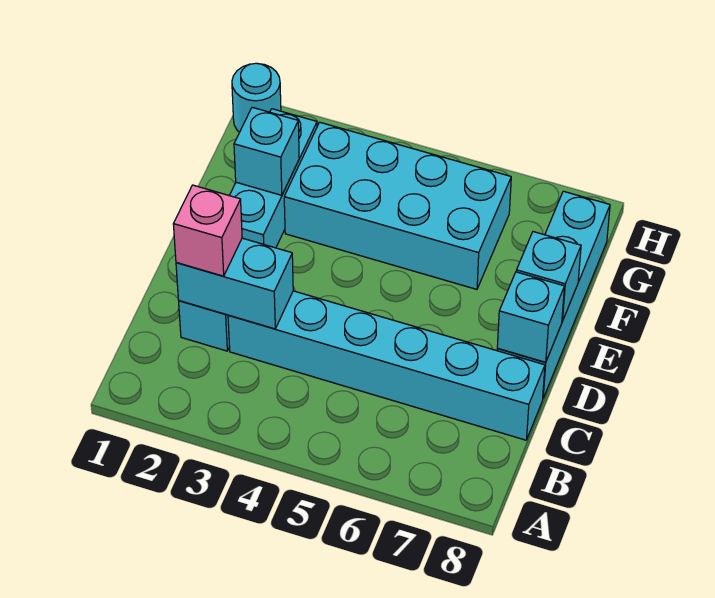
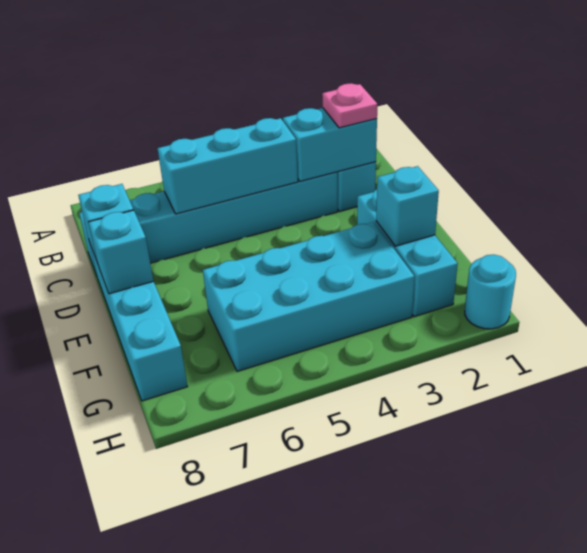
pink 1x1 brick [173,185,242,276] -> pink 1x1 plate [322,83,377,128]
none -> cyan 1x3 brick [157,118,298,214]

